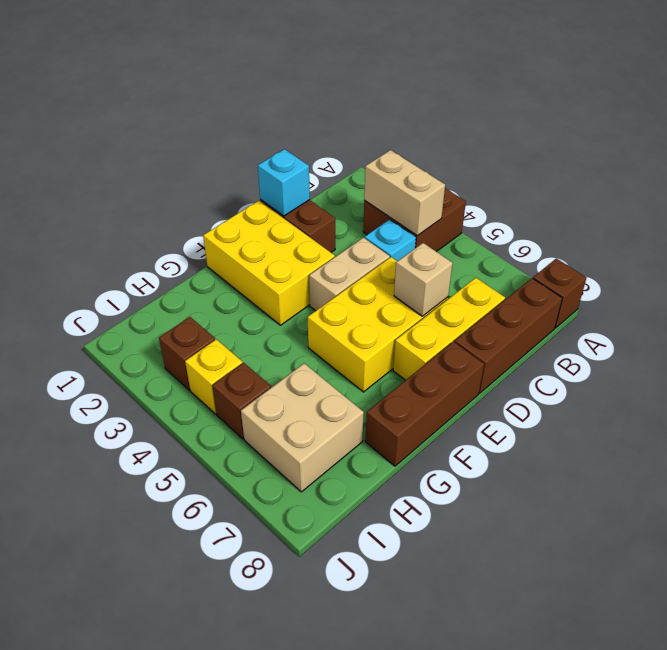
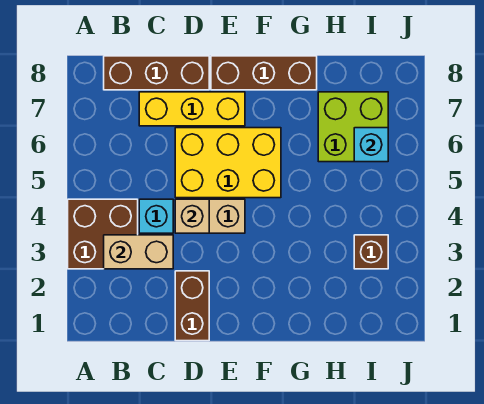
brown 1x1 brick [533,258,586,328] -> none
tan 1x2 brick [364,150,445,236] -> tan 1x2 brick turned to [104,235,173,269]
cyan 1x1 brick [258,149,310,216] -> cyan 1x1 brick moved to [354,128,388,162]
tan 1x1 brick [394,243,453,316] -> tan 1x1 brick moved to [175,199,209,233]
yellow 2x3 brick [203,201,335,325] -> none
tan 2x2 brick [241,363,364,492] -> lime 2x2 brick [318,92,388,162]
yellow 1x1 brick [185,339,243,414] -> none
brown 1x1 brick [212,363,271,439] -> none

